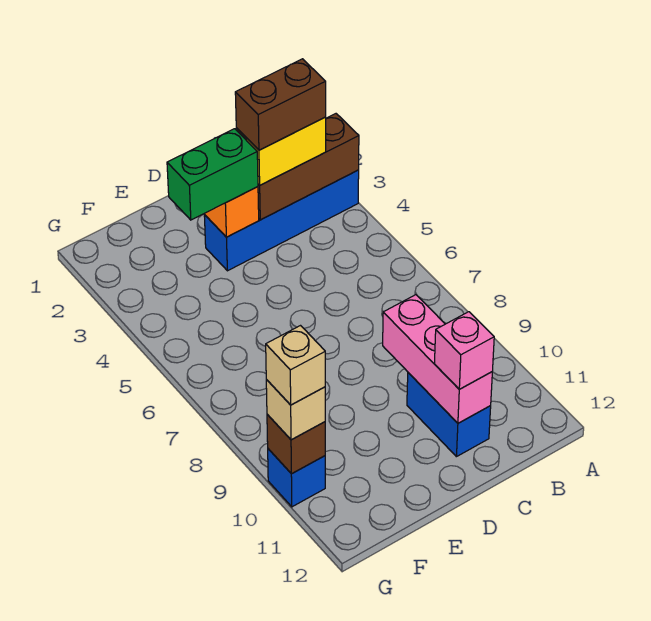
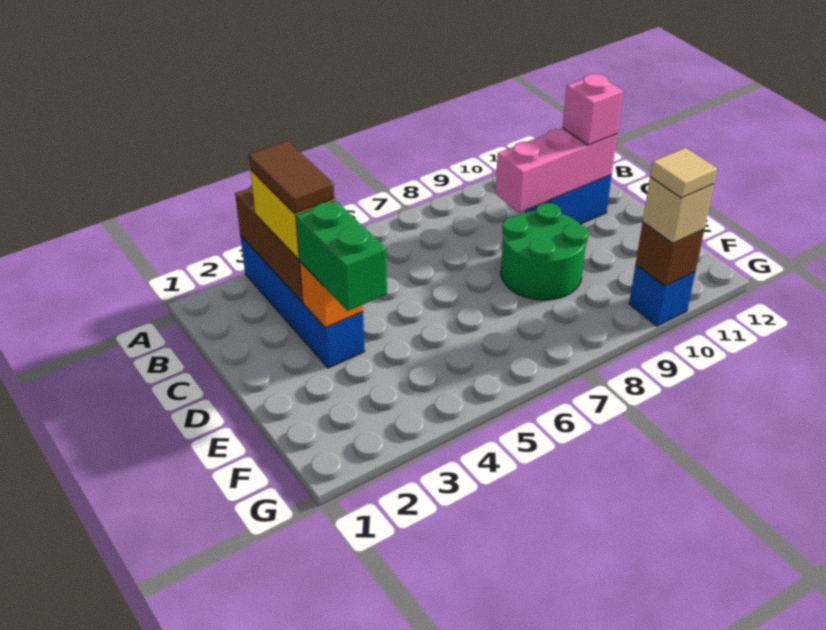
brown 1x2 brick [235,59,326,150] -> brown 1x2 tile [249,141,334,214]
none -> green 2x2 round brick [501,203,588,300]
tan 1x1 brick [266,326,325,405] -> tan 1x1 tile [650,148,717,198]

